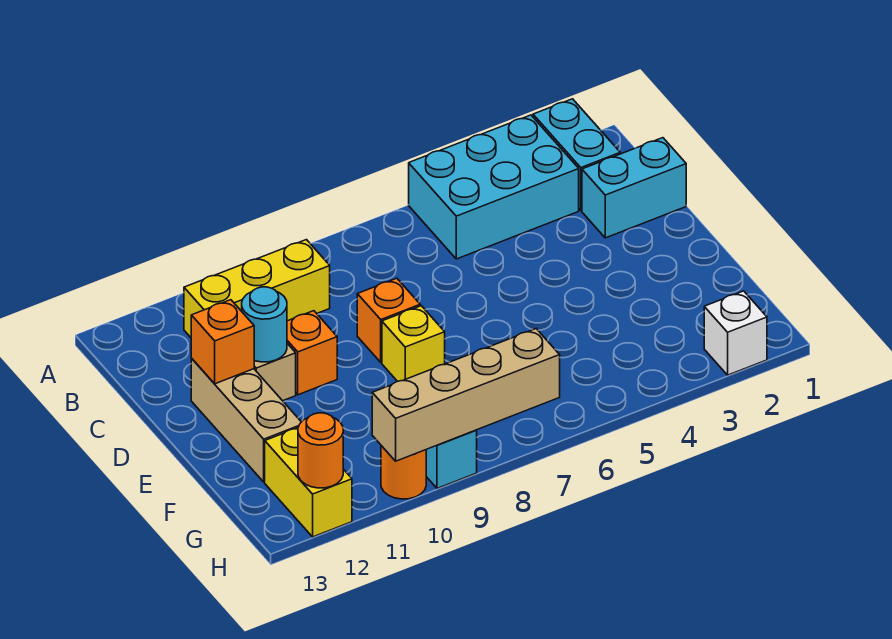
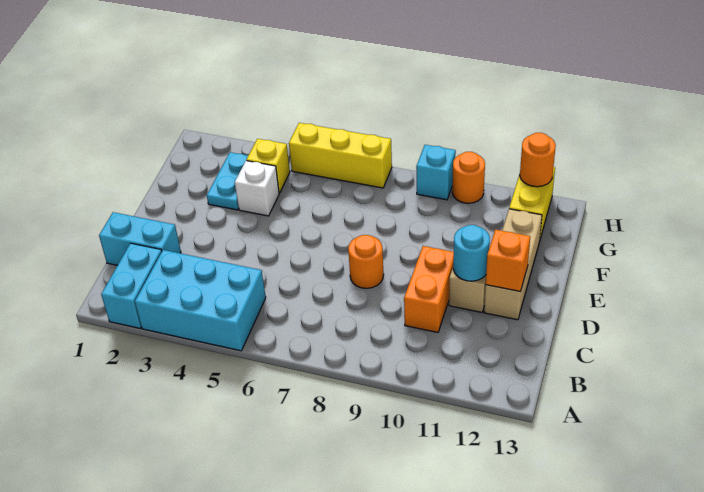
yellow 1x3 brick [184,240,330,337] -> yellow 1x3 brick moved to [289,123,392,188]
orange 1x1 brick [357,278,420,362] -> orange 1x1 round brick [348,235,384,288]
orange 1x1 brick [287,311,337,395] -> orange 1x2 brick [404,246,454,332]
yellow 1x1 brick [382,306,445,381] -> yellow 1x1 brick moved to [247,139,290,193]
none -> cyan 1x2 plate [207,152,248,210]
white 1x1 brick [704,291,767,375] -> white 1x1 brick moved to [235,161,279,216]
tan 1x4 brick [372,329,560,461] -> none

